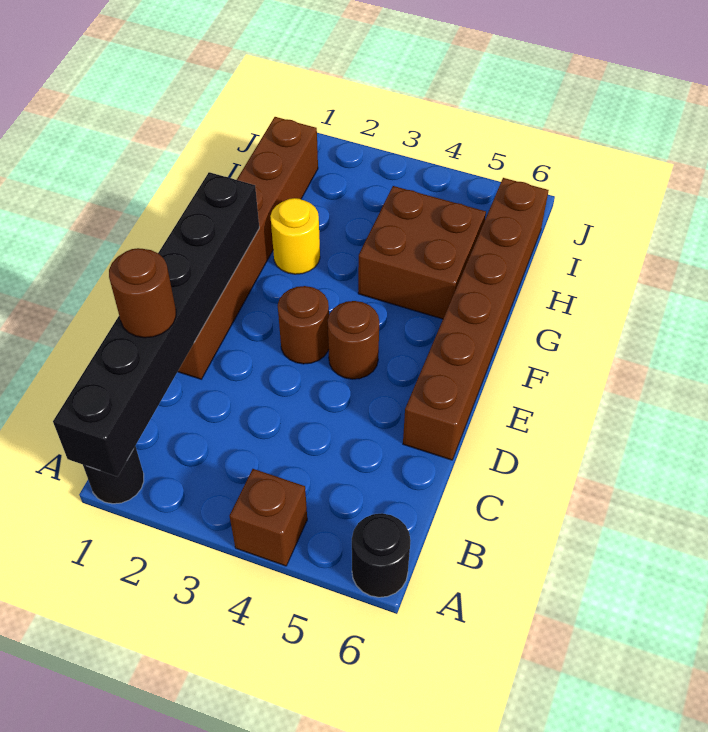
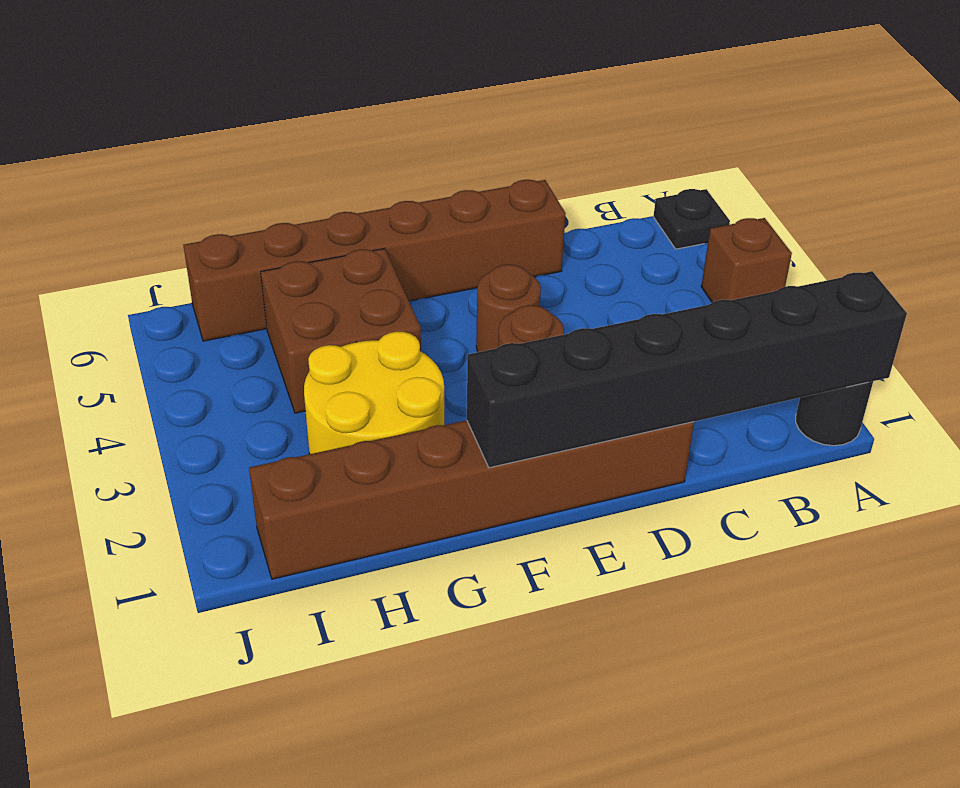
black 1x1 round brick [352,513,411,597] -> black 1x1 plate [653,189,730,249]
brown 1x1 round brick [109,248,176,338] -> none
yellow 1x1 round brick [270,198,320,274] -> yellow 2x2 round brick [304,331,444,454]

